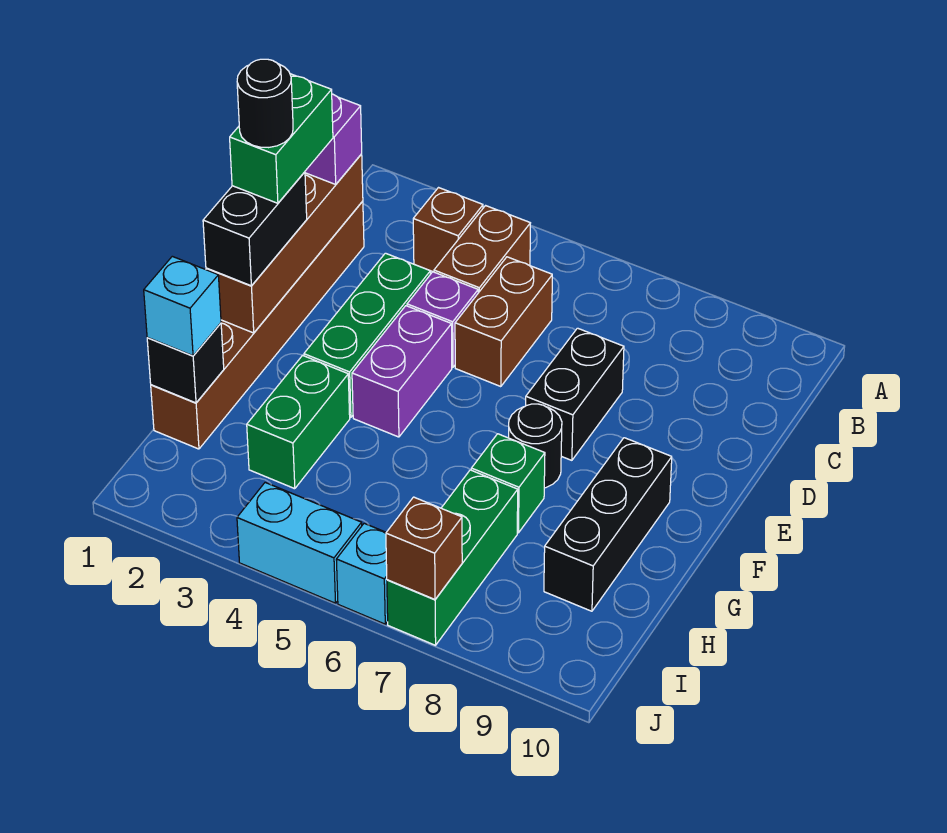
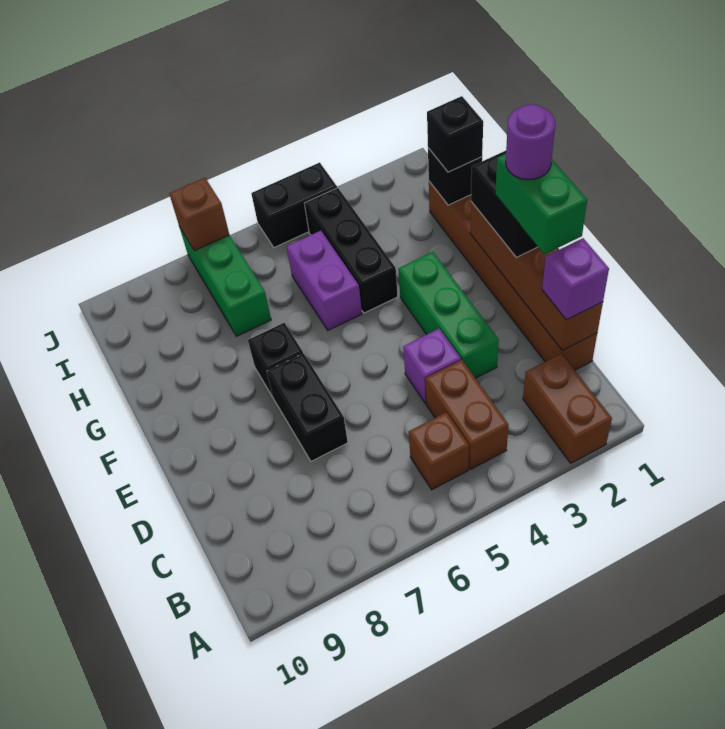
brown 1x1 brick [413,188,483,272] -> brown 1x1 brick moved to [409,412,469,490]
brown 1x2 brick [455,257,552,387] -> brown 1x2 brick moved to [523,353,612,463]
black 1x1 round brick [237,59,293,148] -> purple 1x1 round brick [506,104,555,180]
purple 1x2 brick [352,306,452,437] -> purple 1x2 brick moved to [287,231,362,330]
black 1x1 round brick [509,404,562,488] -> black 1x1 brick [248,323,303,396]
black 1x3 brick [544,438,672,611] -> black 1x3 brick moved to [305,188,398,313]
green 1x2 brick [247,355,350,489] -> none
green 1x1 brick [471,434,545,533] -> none
cyan 1x1 brick [144,256,221,356] -> black 1x1 brick [427,96,483,172]
cyan 1x2 brick [237,482,362,603] -> black 1x2 brick [251,163,337,248]
cyan 1x1 brick [336,523,388,624] -> none

